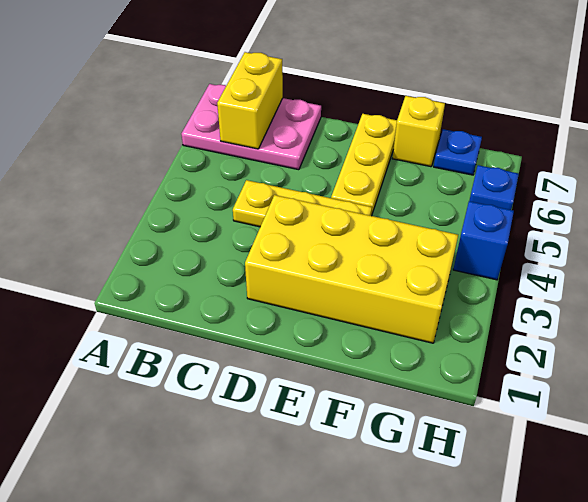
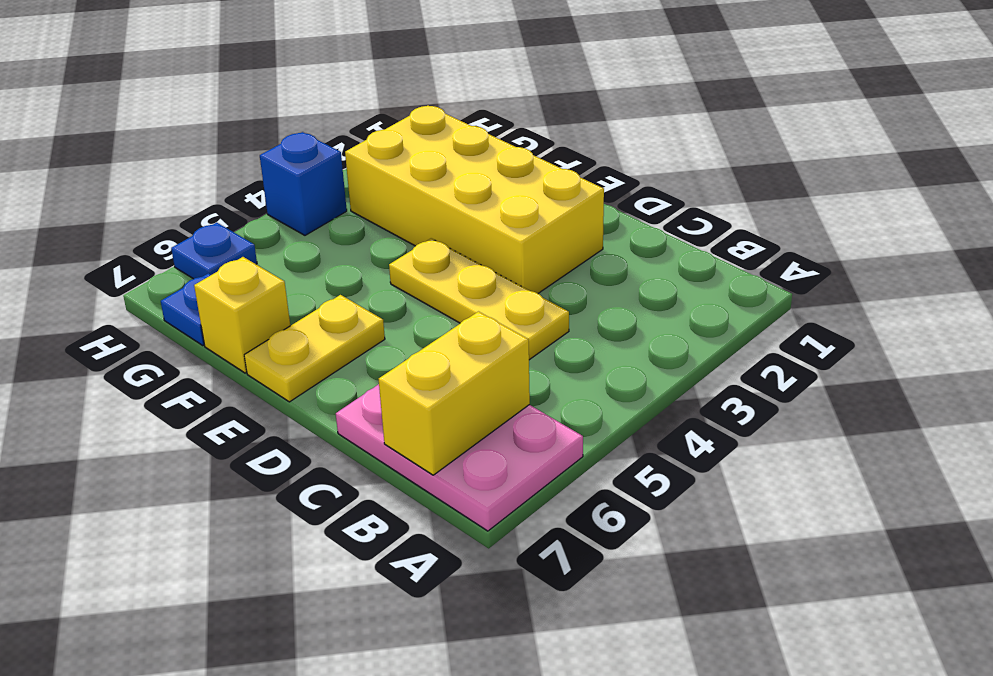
yellow 1x3 plate [331,114,397,216] -> yellow 1x2 plate [244,295,385,402]

